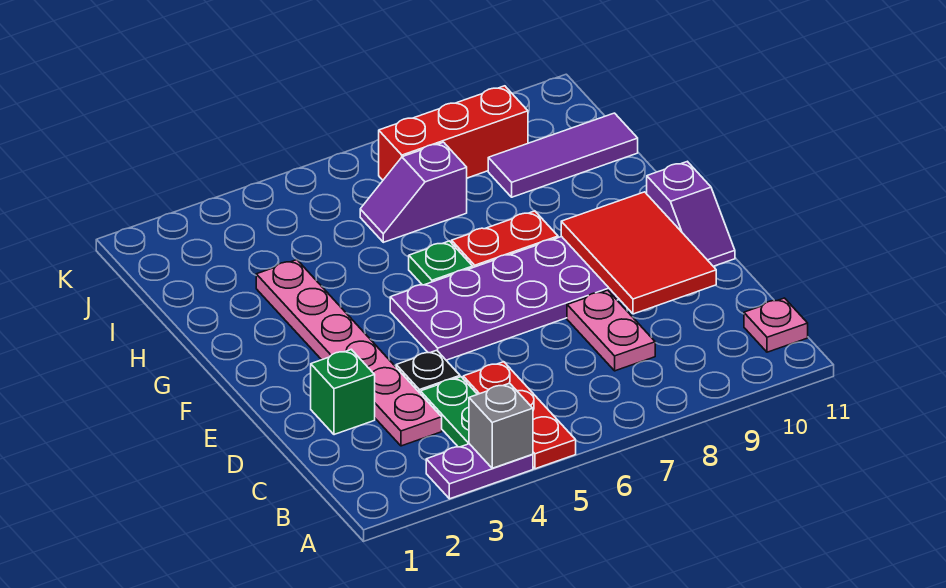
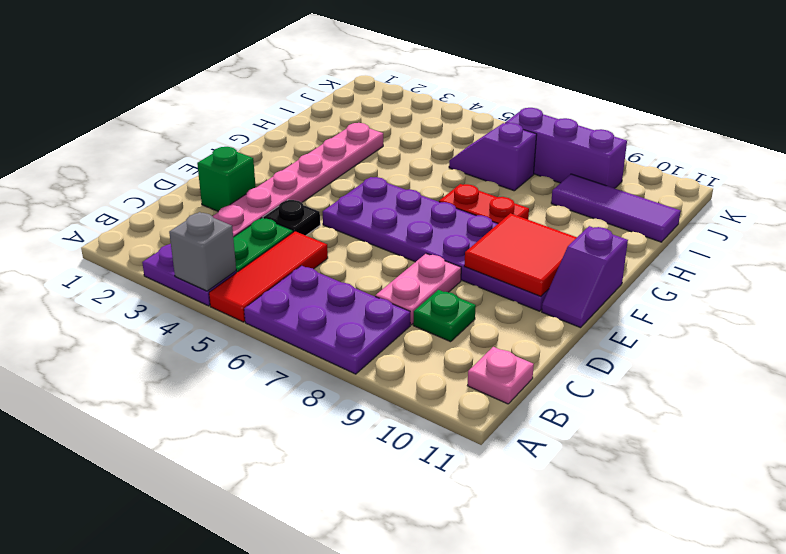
red 1x3 plate [463,362,576,469] -> red 1x3 tile [209,231,328,322]
none -> purple 2x3 plate [244,266,410,374]
red 2x3 tile [561,192,716,314] -> red 2x2 tile [464,213,577,296]
green 1x1 plate [409,241,473,285] -> green 1x1 plate moved to [413,290,476,342]
red 1x3 brick [379,86,528,180] -> purple 1x3 brick [505,108,627,188]

